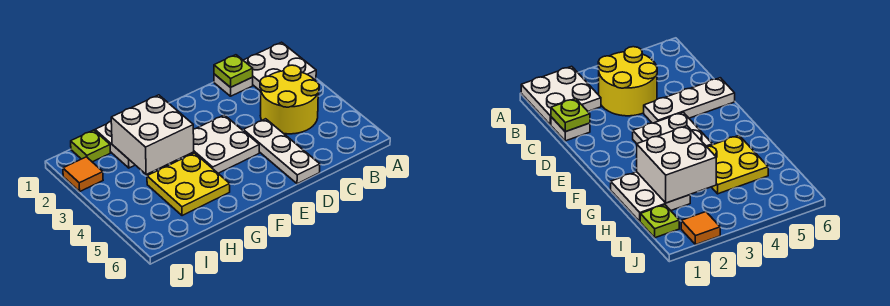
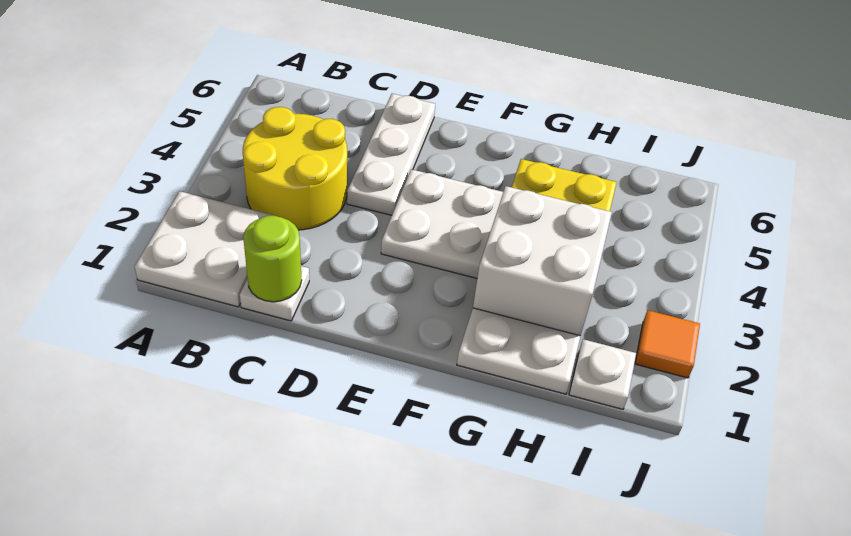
lime 1x1 plate [214,55,253,87] -> lime 1x1 round brick [243,216,302,302]
lime 1x1 plate [71,130,110,162] -> white 1x1 plate [569,339,636,409]

